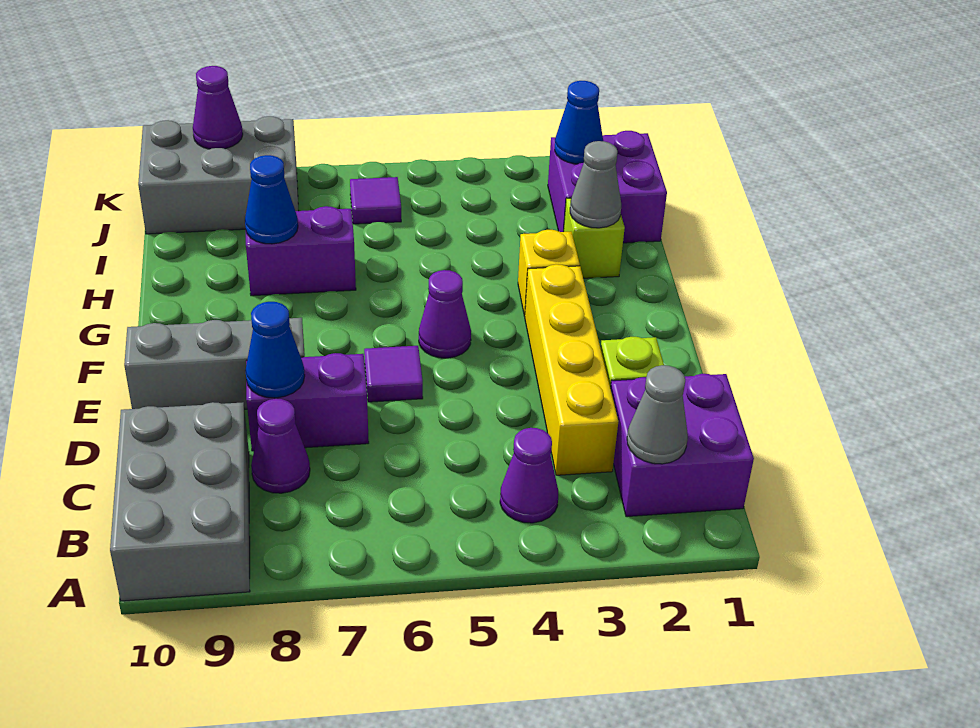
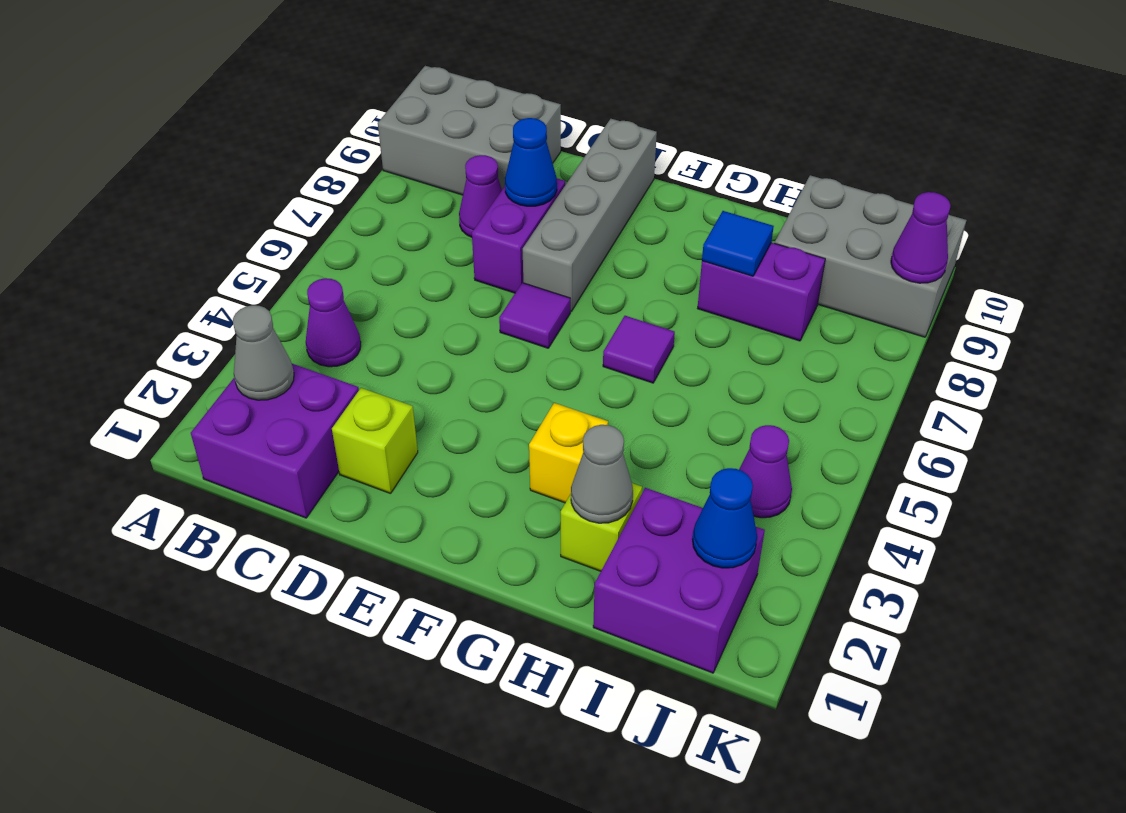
yellow 1x4 brick [525,264,618,475] -> none
grey 1x3 brick [124,318,305,409] -> grey 1x4 brick [523,119,657,311]
purple 1x1 cone [419,270,471,358] -> purple 1x1 cone moved to [739,425,792,518]
purple 1x2 brick [246,206,356,296] -> purple 1x2 brick turned to [698,243,825,341]
blue 1x1 cone [245,155,298,244] -> blue 1x1 tile [702,211,774,276]
purple 1x1 tile [350,177,401,224] -> purple 1x1 tile moved to [603,316,675,383]
grey 2x3 brick [138,116,299,234] -> grey 2x3 brick turned to [775,175,966,337]

